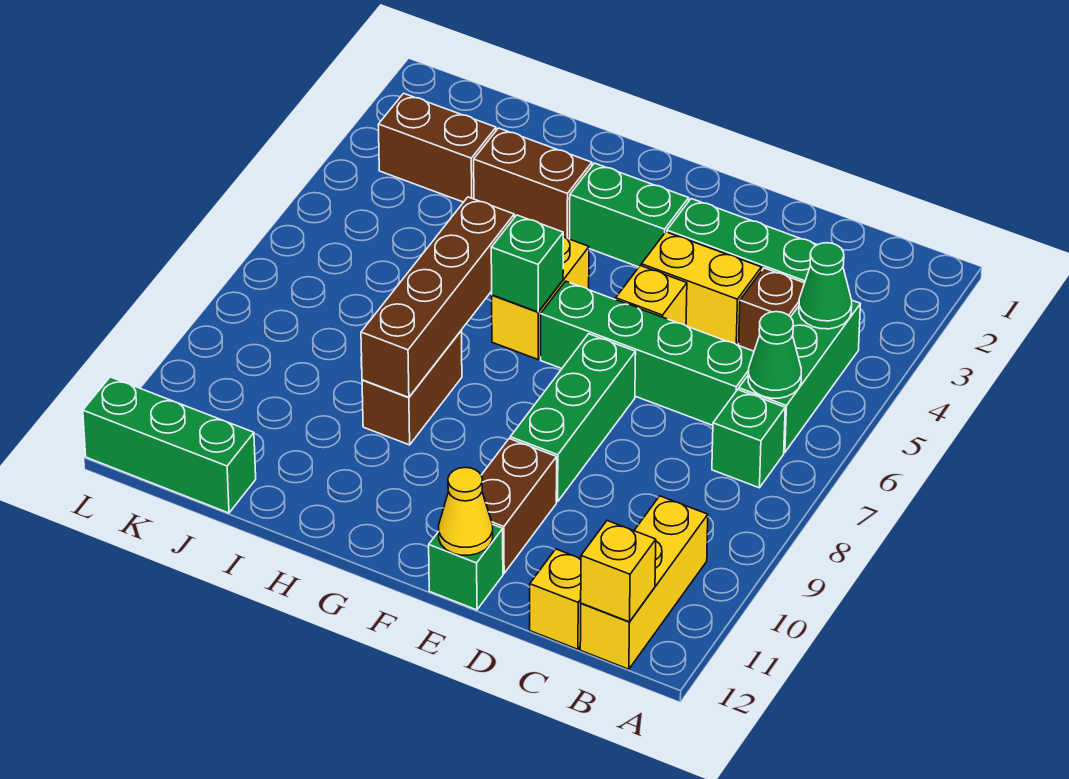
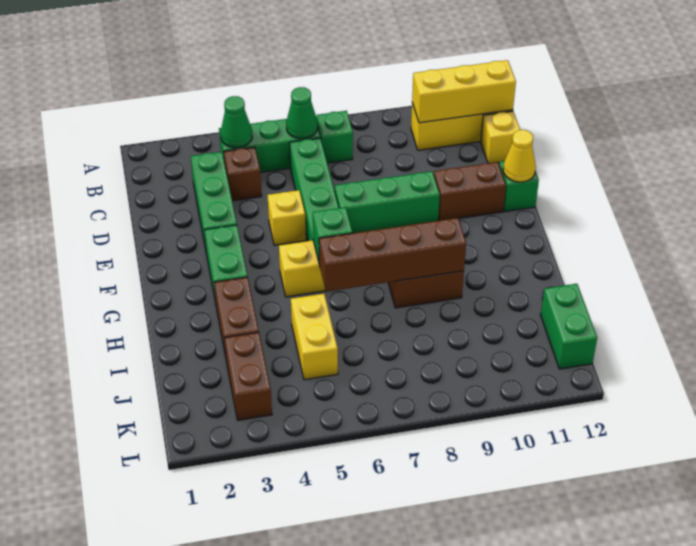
yellow 1x1 brick [581,521,656,622] -> yellow 1x3 brick [412,60,516,123]
yellow 1x2 brick [641,232,761,345] -> yellow 1x2 brick moved to [291,294,338,380]
green 1x3 brick [83,377,256,513] -> green 1x2 brick [541,284,597,369]

